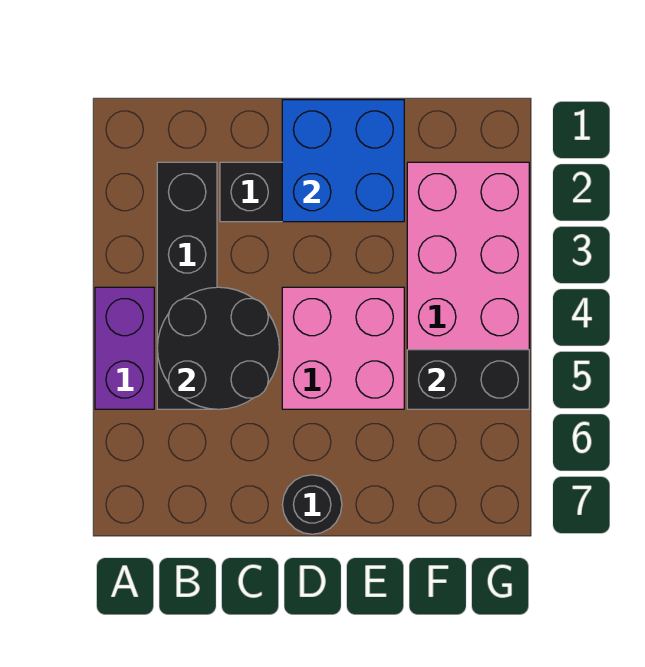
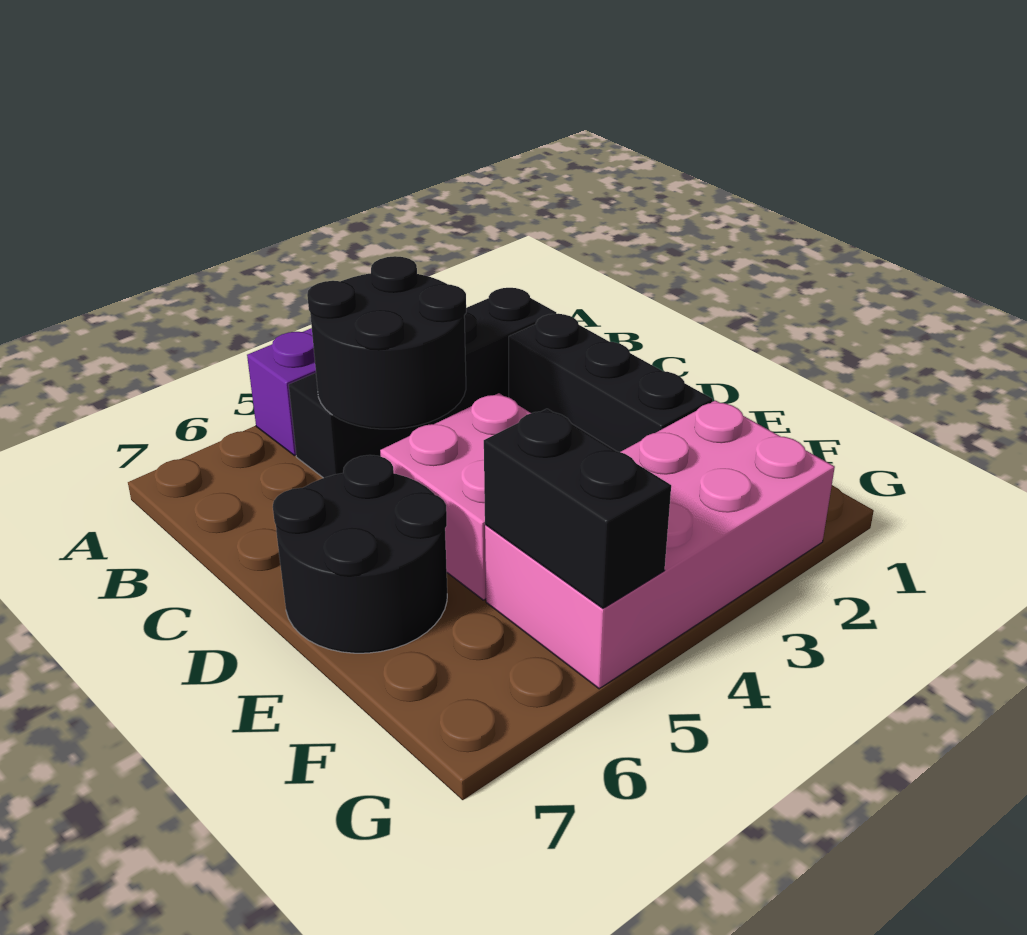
blue 2x2 brick [282,100,404,222] -> none
black 1x1 round brick [282,475,342,534] -> black 2x2 round brick [273,455,447,653]

